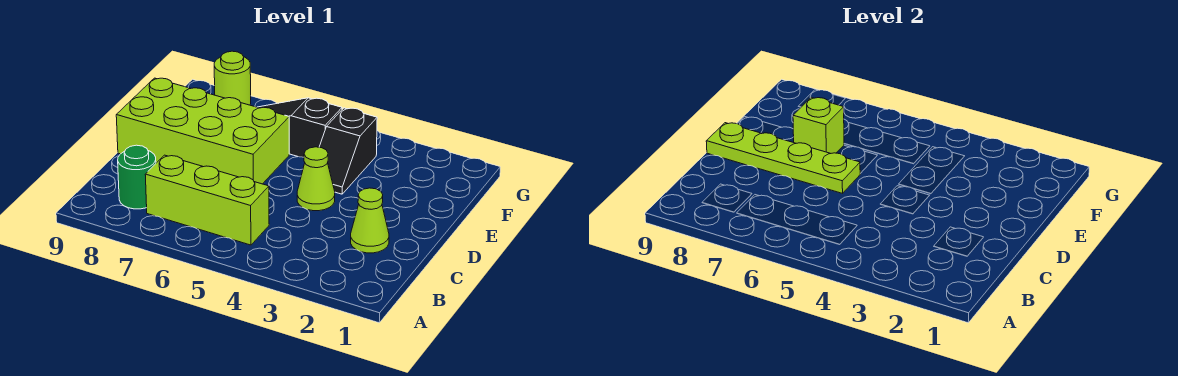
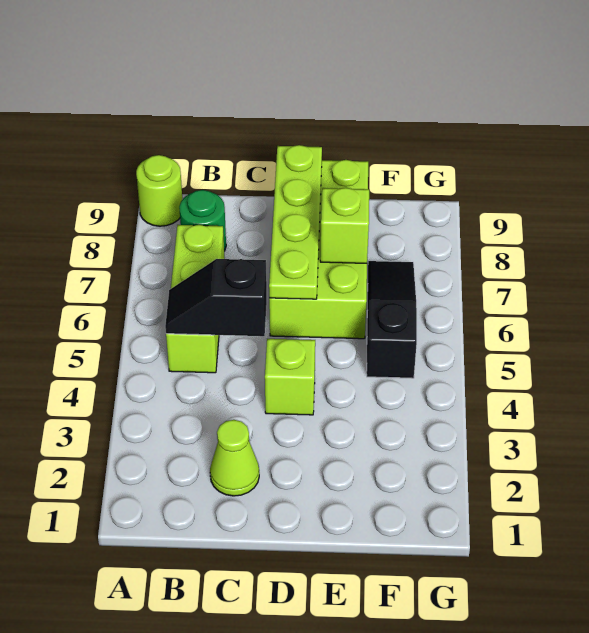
lime 1x1 cone [297,147,335,211] -> lime 1x1 brick [265,339,315,415]
black 1x2 slope [319,108,377,194] -> black 1x2 slope moved to [165,259,267,336]
lime 1x1 round brick [214,51,251,105] -> lime 1x1 round brick moved to [136,155,182,226]

